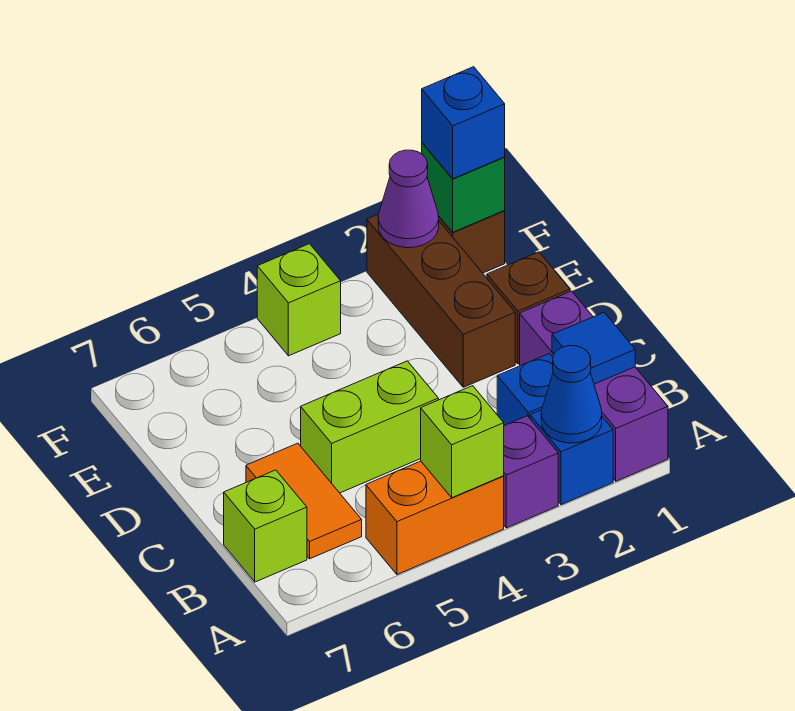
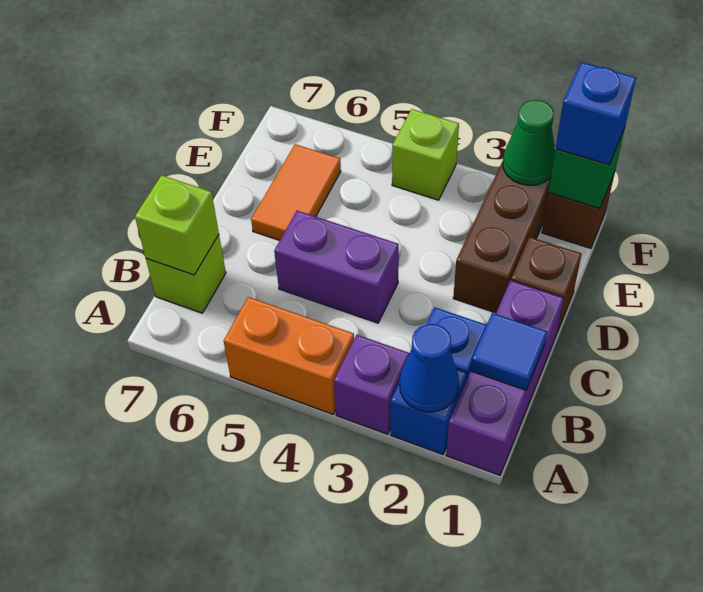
lime 1x1 brick [421,386,504,498] -> lime 1x1 brick moved to [135,175,219,275]
orange 1x2 tile [246,443,362,559] -> orange 1x2 tile moved to [251,144,341,240]
lime 1x2 brick [301,361,438,493] -> purple 1x2 brick [274,211,399,323]
purple 1x1 cone [378,150,439,248] -> green 1x1 cone [503,100,555,185]

